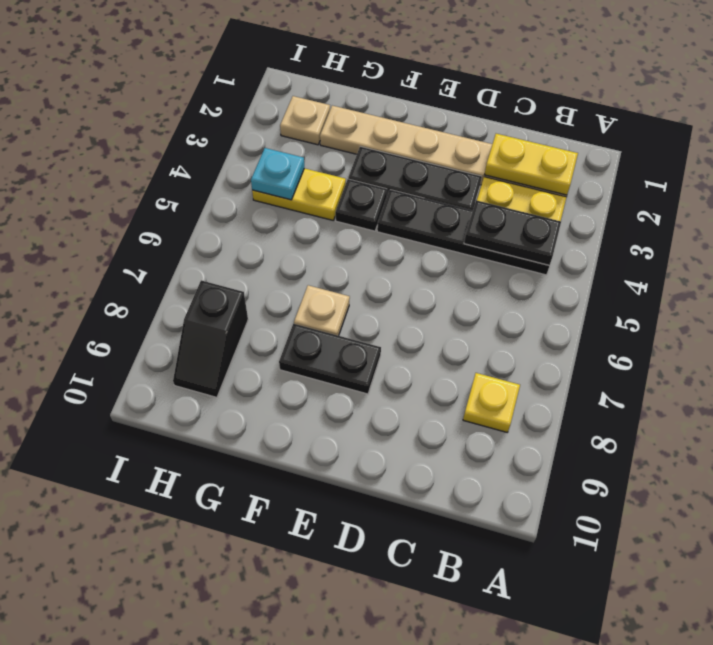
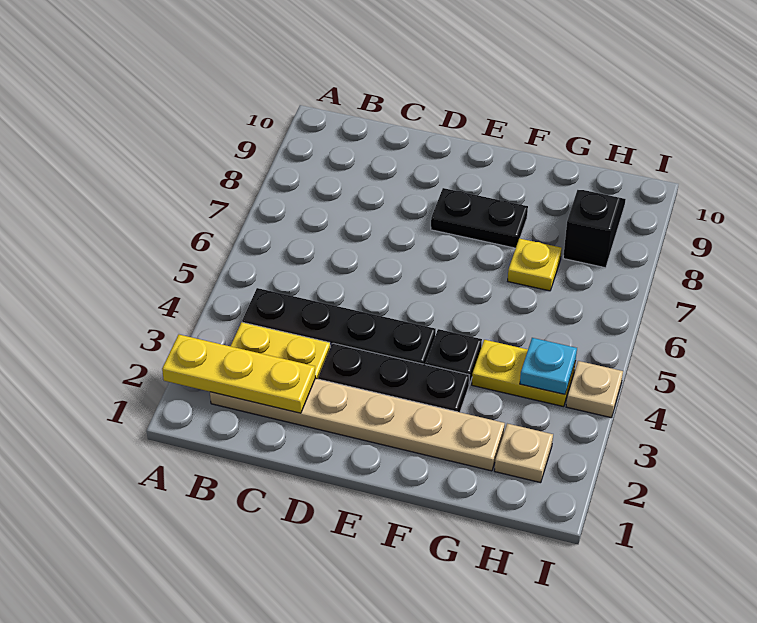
yellow 1x2 plate [484,134,578,195] -> yellow 1x3 plate [162,335,315,413]
black 1x2 plate [464,200,561,265] -> none
yellow 1x1 plate [463,373,520,432] -> yellow 1x1 plate moved to [508,238,562,291]
tan 1x1 plate [294,285,350,336] -> tan 1x1 plate moved to [566,361,623,418]

